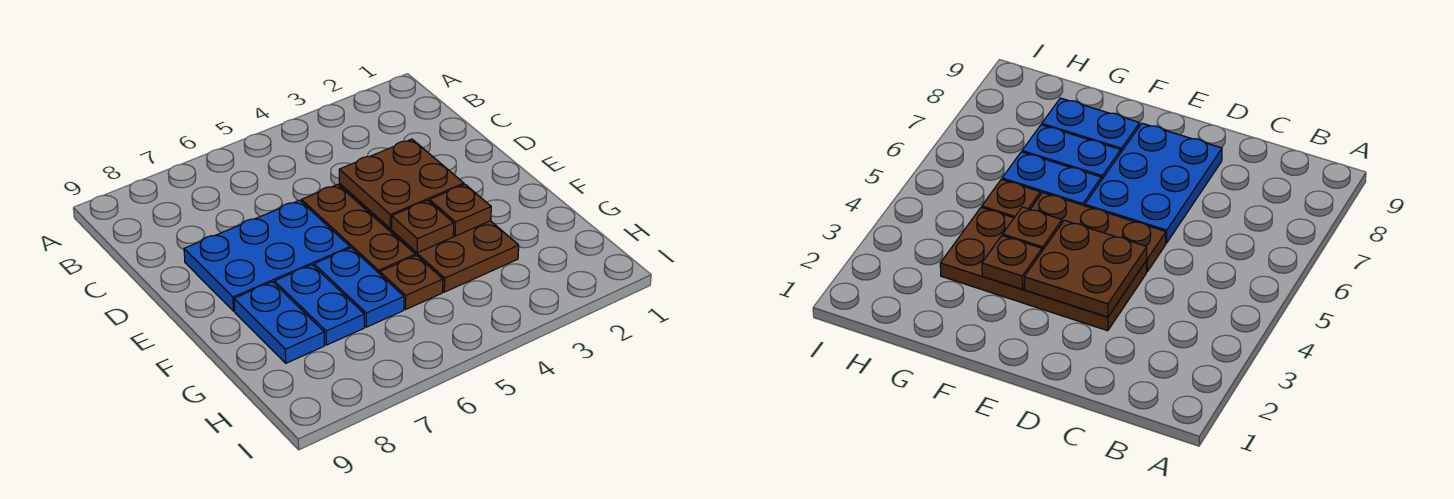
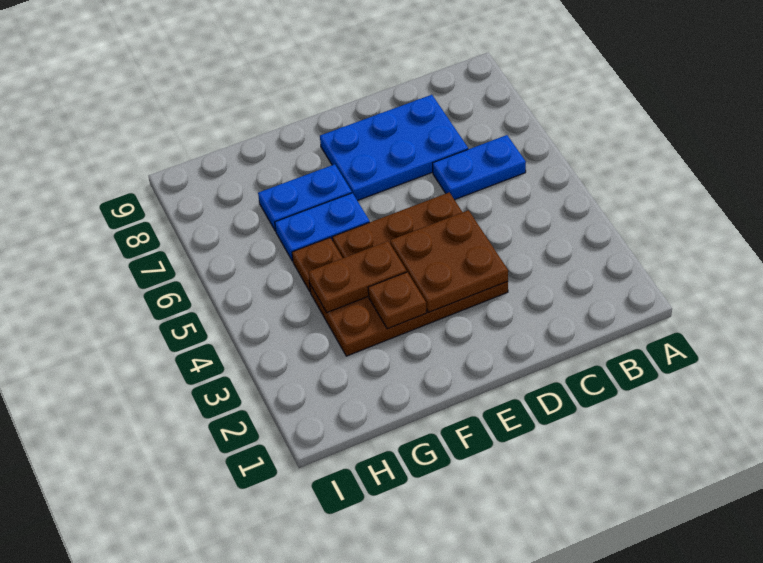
blue 2x3 plate [184,200,350,311] -> blue 2x3 plate turned to [320,95,468,201]
brown 1x1 plate [392,200,454,253] -> brown 1x2 plate [308,241,407,312]
blue 1x2 plate [234,282,324,363] -> blue 1x2 plate moved to [433,135,526,200]

